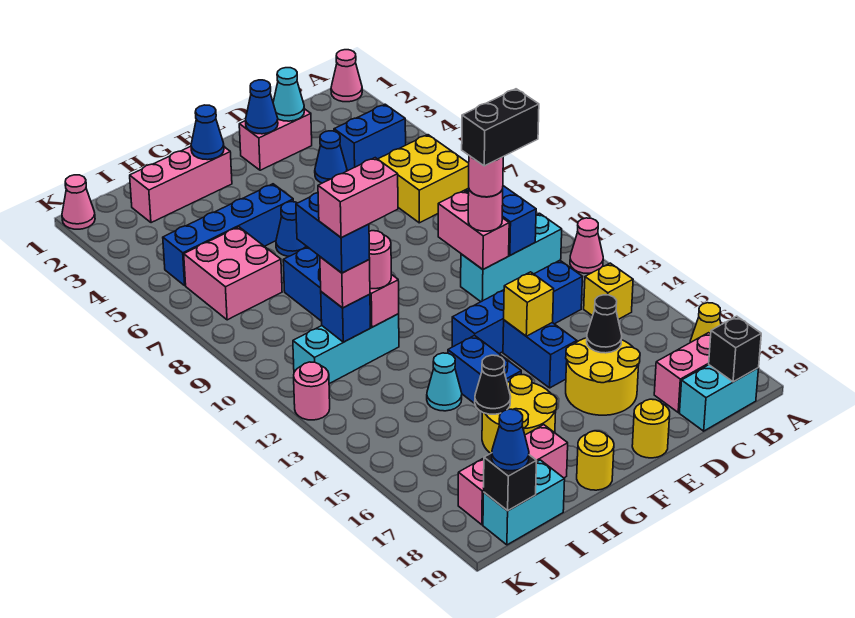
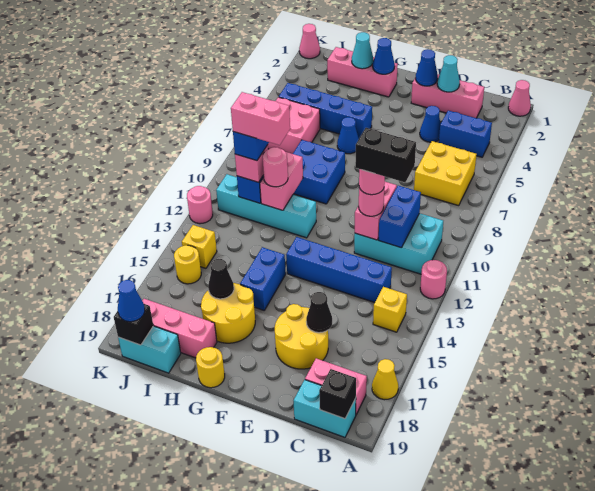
pink 1x1 cone [570,218,603,273] -> pink 1x1 round brick [420,260,447,299]
cyan 1x3 brick [461,213,562,302] -> cyan 2x3 brick [354,213,443,274]
pink 1x2 brick [239,109,312,170] -> pink 1x3 brick [411,74,484,118]
blue 1x2 brick [503,320,577,388] -> none
yellow 1x1 brick [504,272,554,336] -> yellow 1x1 brick moved to [182,225,217,268]
yellow 1x1 round brick [632,399,670,458] -> yellow 1x1 round brick moved to [174,245,201,284]
cyan 1x3 brick [293,314,399,384] -> cyan 1x4 brick [216,174,316,238]
cyan 1x1 cone [427,353,462,411] -> cyan 1x1 cone moved to [352,32,373,69]

